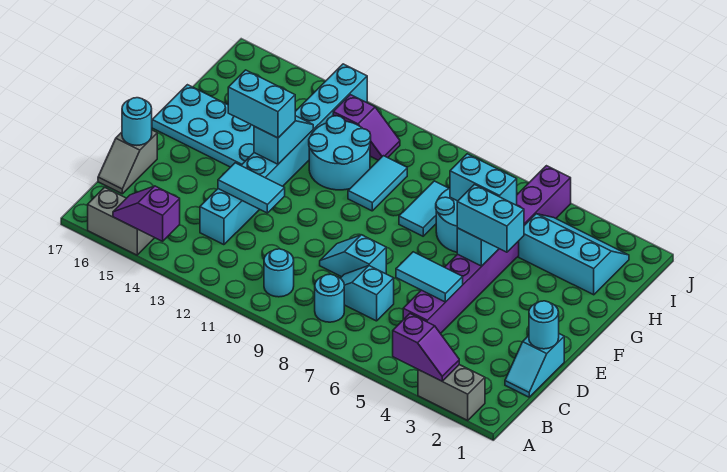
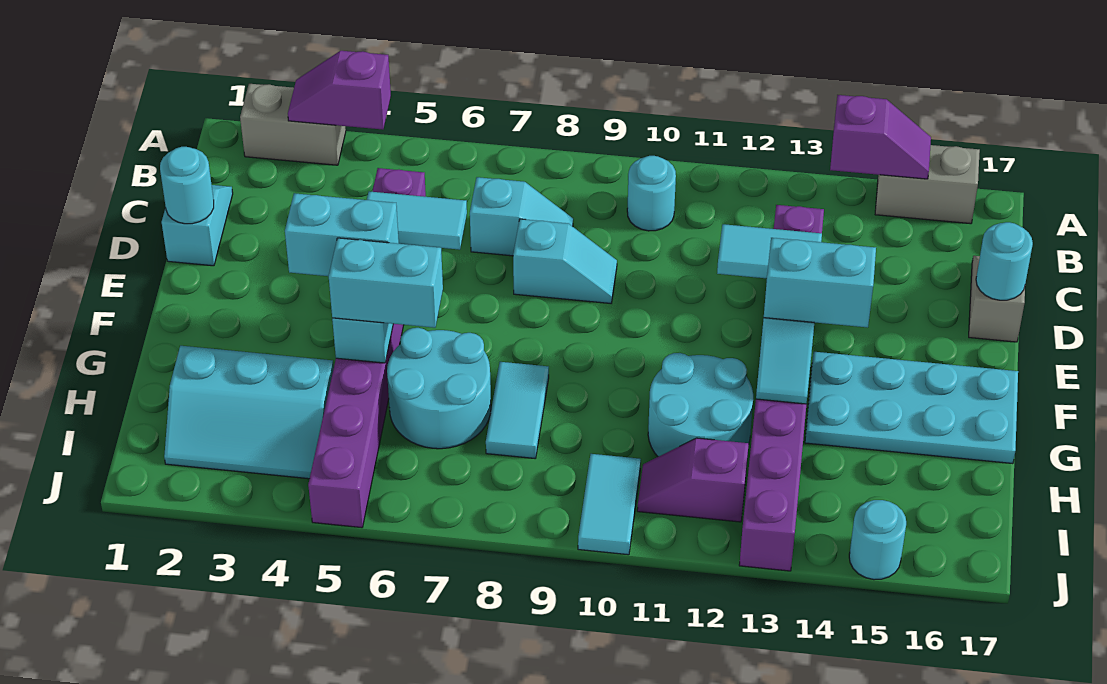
cyan 1x1 round brick [315,274,344,322] -> cyan 1x1 round brick moved to [849,500,906,580]
cyan 1x8 brick [200,64,367,245] -> purple 1x8 brick [739,205,824,571]
cyan 1x2 tile [348,156,407,211] -> cyan 1x2 tile moved to [578,454,641,555]

